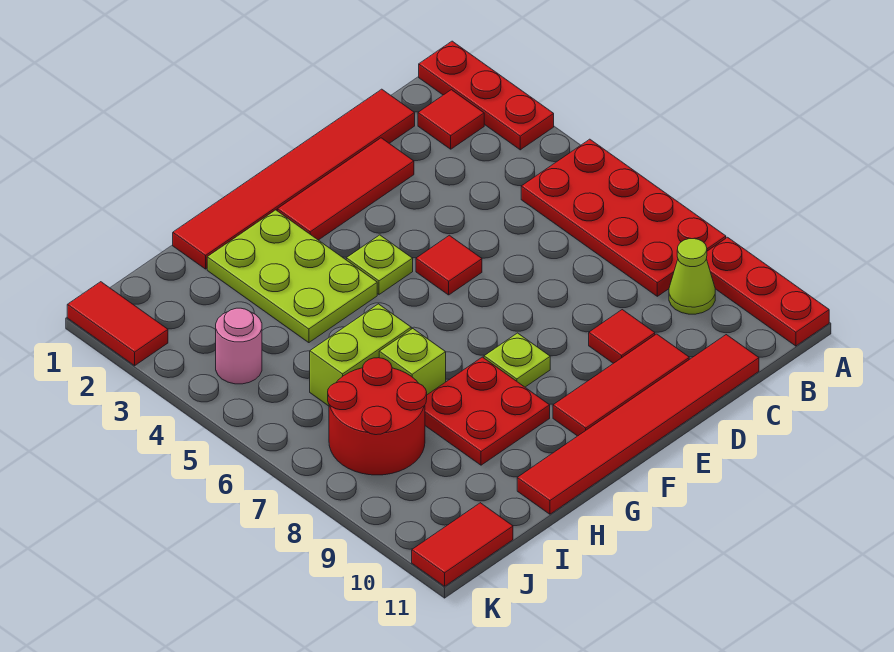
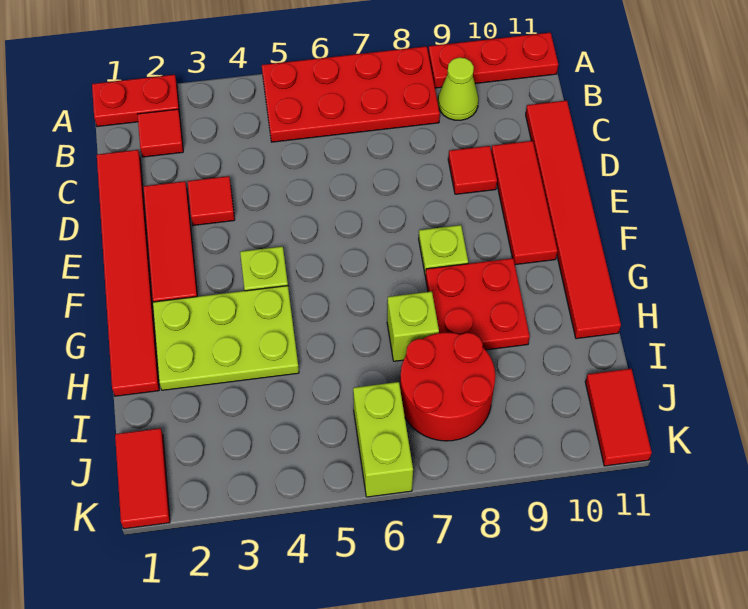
red 1x3 plate [419,41,554,150] -> red 1x2 plate [92,75,180,127]
red 1x1 tile [416,235,482,295] -> red 1x1 tile moved to [188,176,235,225]
lime 1x2 brick [310,304,411,406] -> lime 1x2 brick moved to [353,382,413,497]
pink 1x1 round brick [216,308,262,384] -> none
red 1x2 tile [67,282,168,366] -> red 1x2 tile turned to [115,428,170,529]

